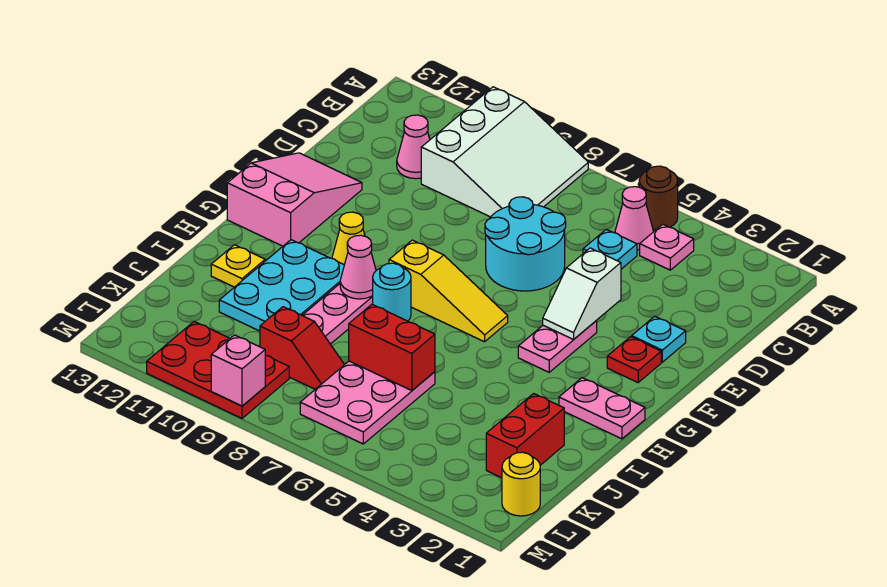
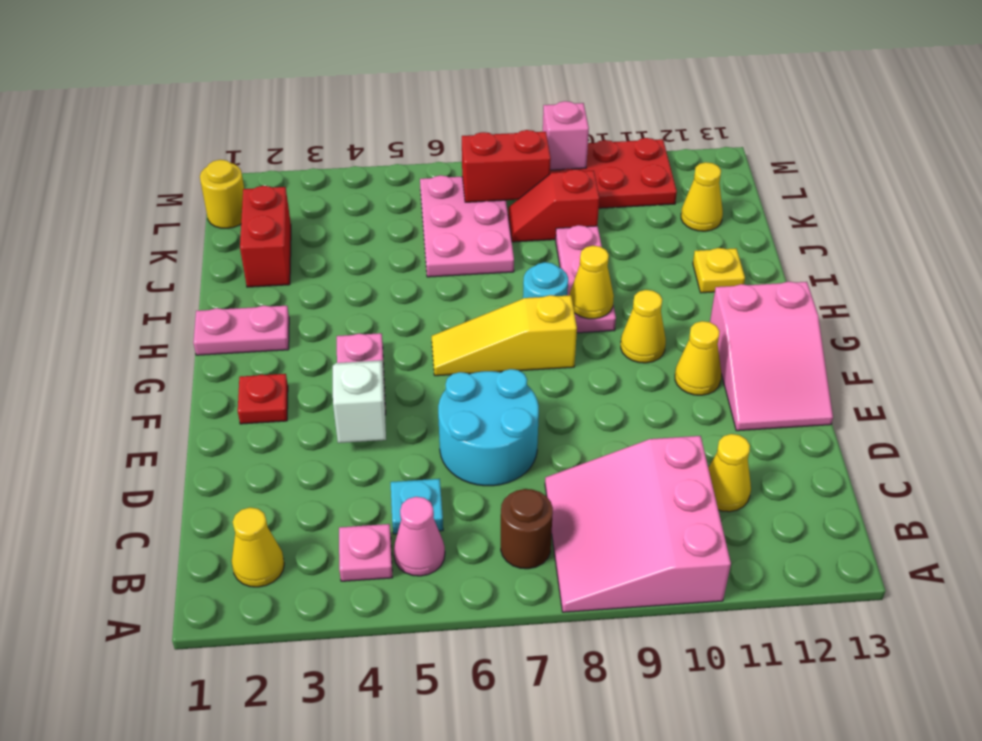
brown 1x1 round brick [639,166,678,229] -> brown 1x1 round brick moved to [501,489,553,569]
white 3x3 slope [421,87,588,217] -> pink 3x3 slope [545,436,731,612]
none -> yellow 1x1 cone [232,508,284,587]
pink 1x1 cone [397,115,430,179] -> yellow 1x1 cone [709,434,751,512]
cyan 1x1 plate [632,316,686,362] -> none
none -> yellow 1x1 cone [675,321,721,395]
pink 1x1 cone [340,235,376,299] -> yellow 1x1 cone [570,246,614,319]
cyan 2x3 plate [219,240,344,331] -> none
red 1x2 brick [349,304,435,391] -> red 1x2 brick moved to [462,130,551,202]
none -> yellow 1x1 cone [681,162,723,231]

